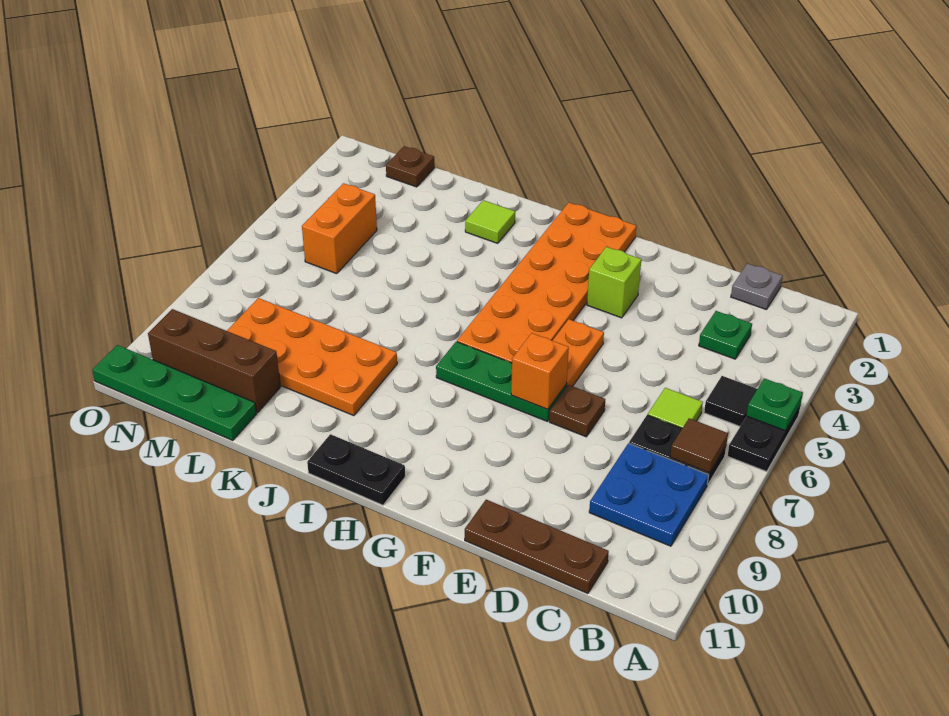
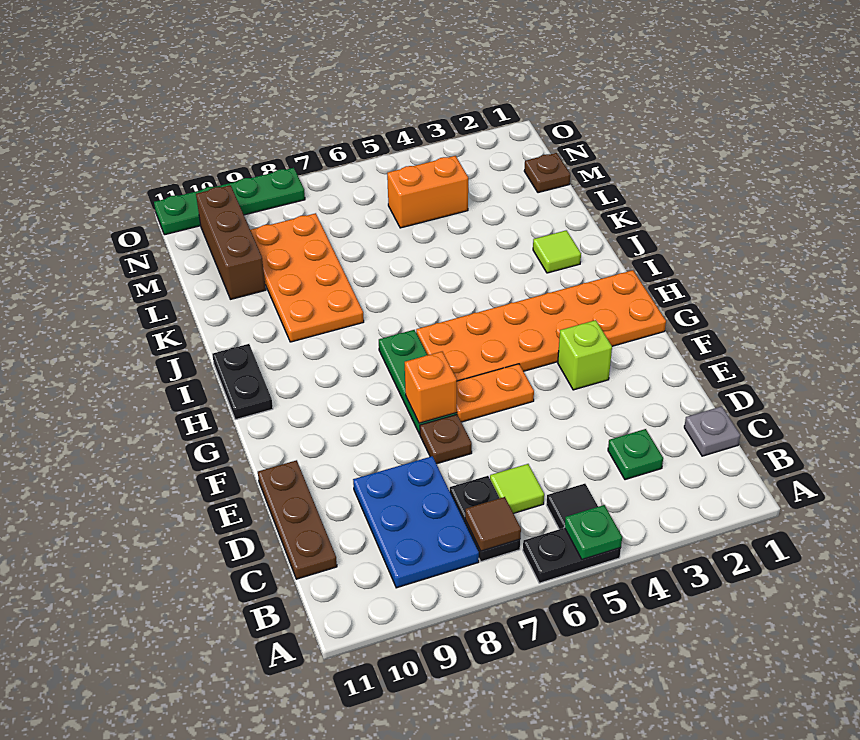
blue 2x2 plate [589,443,709,546] -> blue 2x3 plate [353,456,479,588]
green 1x4 plate [92,345,256,441] -> green 1x4 plate turned to [154,168,305,235]

